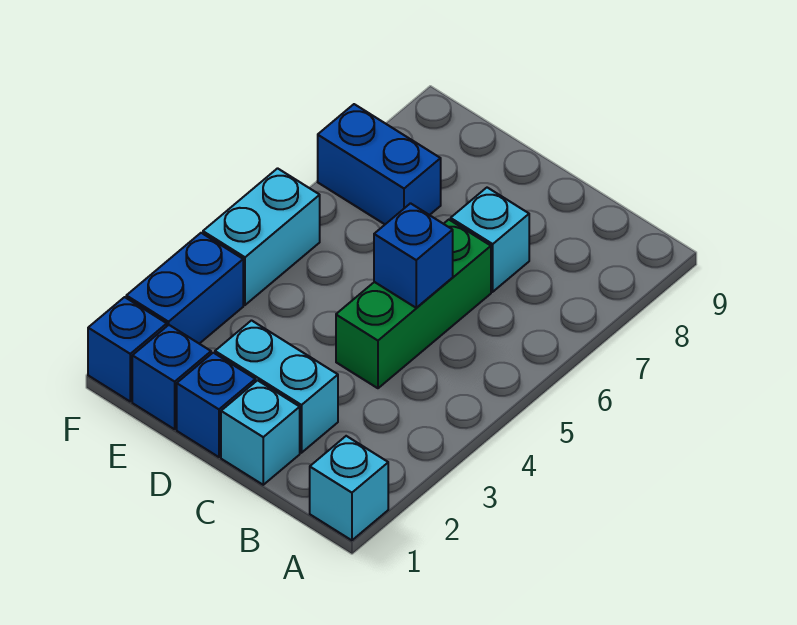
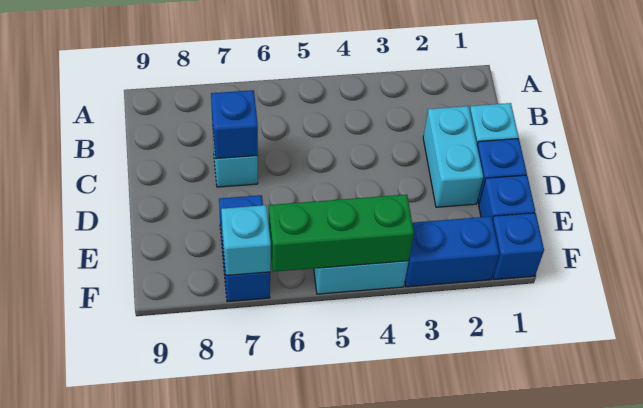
cyan 1x1 brick [310,436,388,540] -> cyan 1x1 brick moved to [221,205,271,275]
green 1x3 brick [336,220,491,388] -> green 1x3 brick moved to [269,194,414,272]
blue 1x1 brick [374,203,453,308] -> blue 1x1 brick moved to [211,90,258,159]

